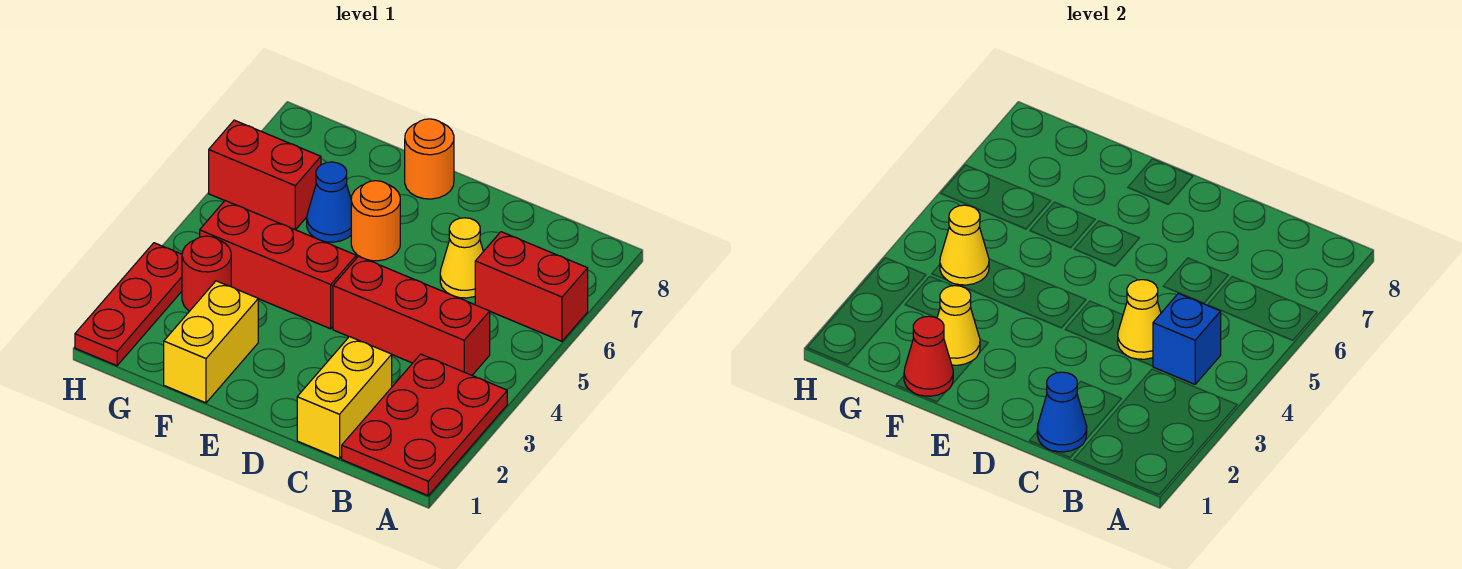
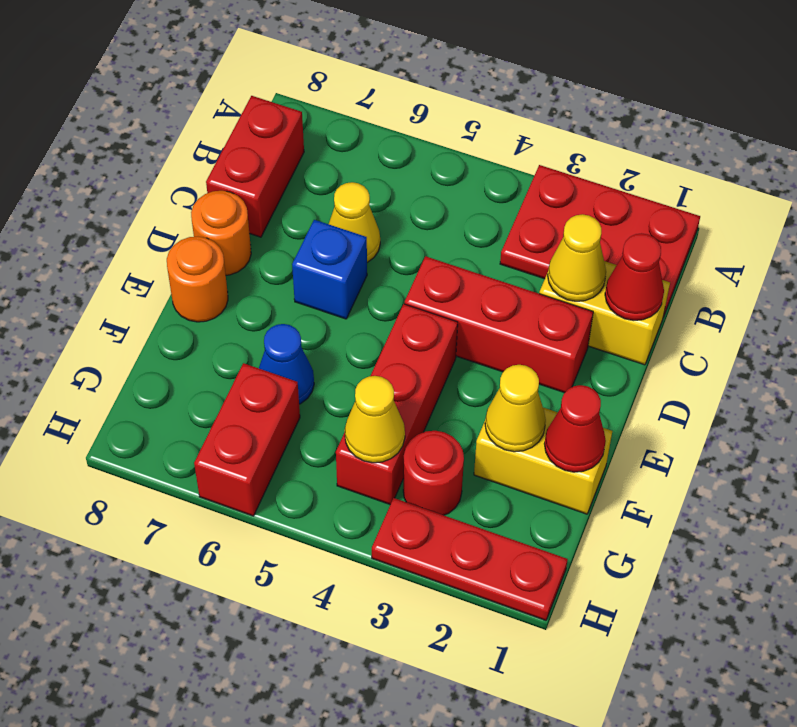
red 1x2 brick [475,232,588,341] -> red 1x2 brick moved to [206,96,304,237]
red 1x3 brick [333,256,490,375] -> red 1x3 brick turned to [404,256,593,393]
blue 1x1 brick [1153,293,1221,384] -> blue 1x1 brick moved to [292,220,367,319]
blue 1x1 cone [1037,372,1087,452] -> red 1x1 cone [605,233,664,320]
yellow 1x1 cone [1118,280,1161,359] -> yellow 1x1 cone moved to [548,214,606,301]
orange 1x1 round brick [351,181,400,261] -> orange 1x1 round brick moved to [191,191,251,275]

